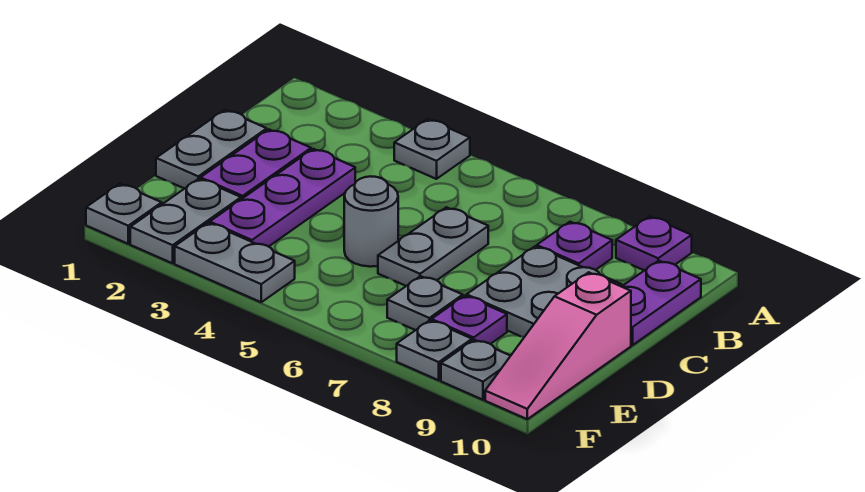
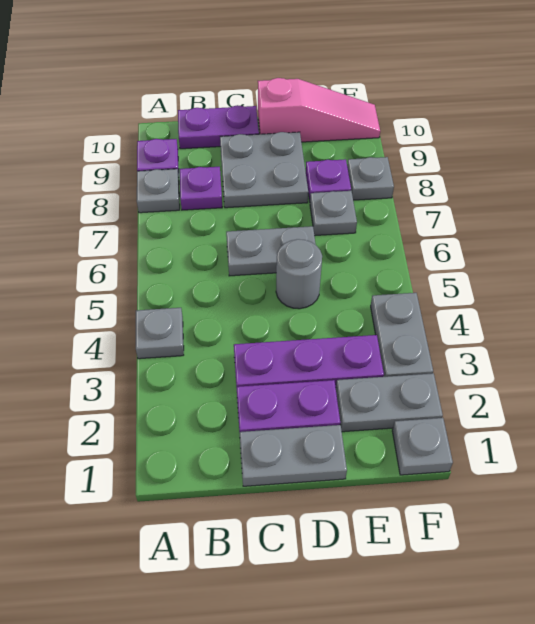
grey 1x1 plate [441,340,510,400] -> grey 1x1 plate moved to [137,169,180,213]

